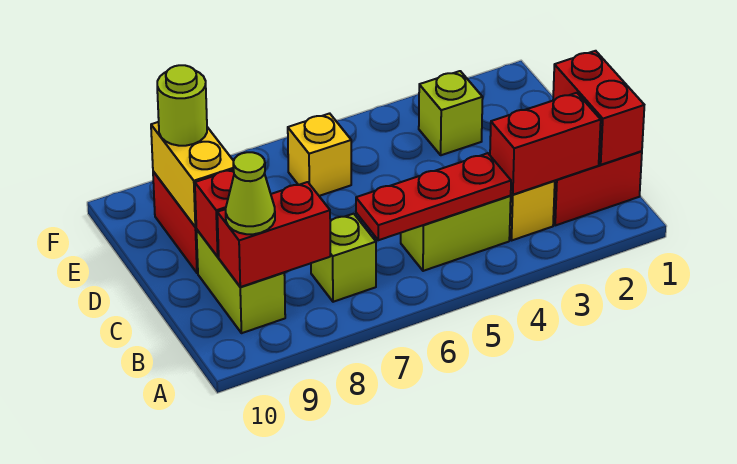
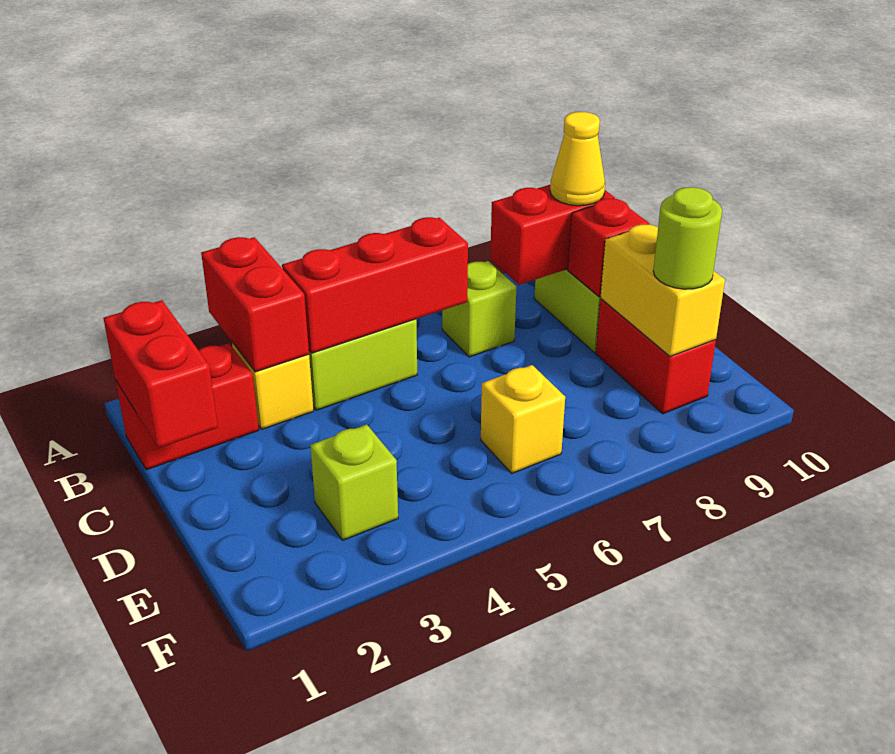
red 1x2 brick [490,93,601,195] -> red 1x2 brick turned to [201,237,309,372]
red 1x3 plate [356,153,511,240] -> red 1x3 brick [282,217,468,353]
lime 1x1 cone [226,152,275,234] -> yellow 1x1 cone [550,112,605,206]

